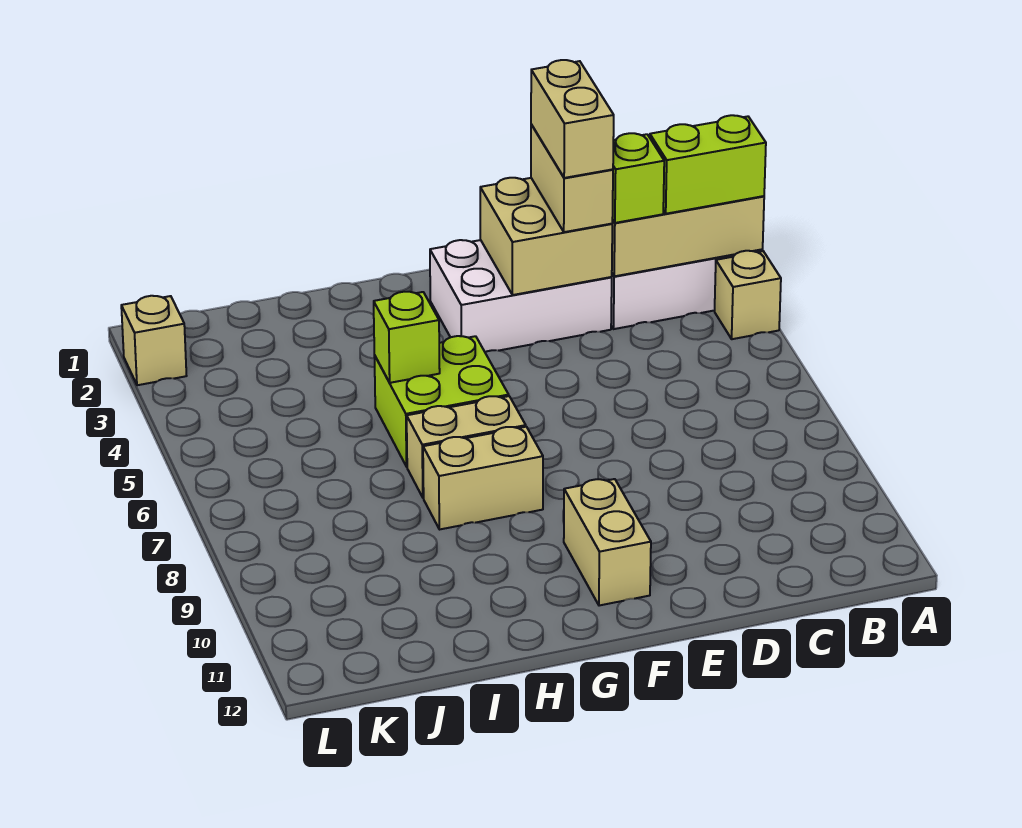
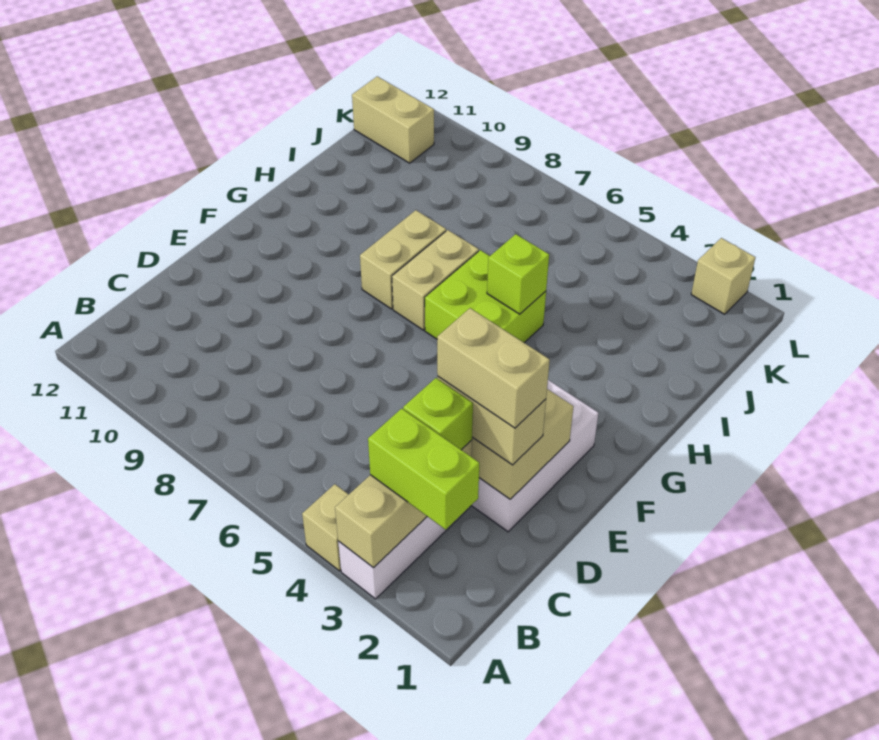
lime 1x2 brick [650,115,766,214] -> lime 1x2 brick turned to [368,408,479,530]
tan 1x2 brick [564,479,651,606] -> tan 1x2 brick moved to [352,76,434,163]

